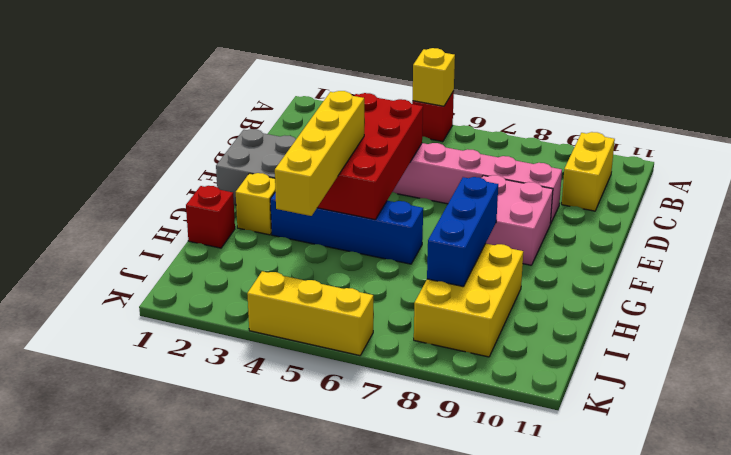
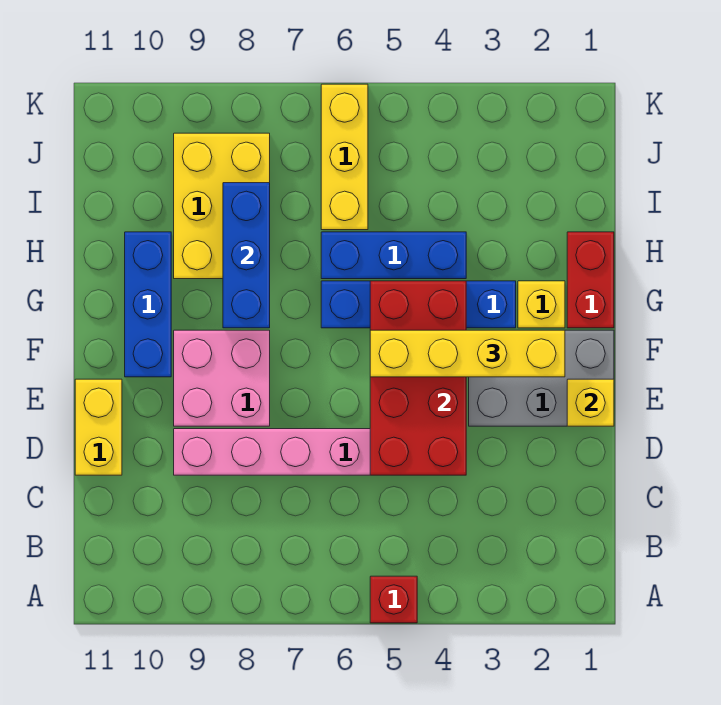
yellow 1x1 brick [413,48,455,106] -> yellow 1x1 brick moved to [567,379,614,426]
yellow 1x2 brick [562,132,615,211] -> yellow 1x2 brick moved to [75,379,122,475]
yellow 1x4 brick [275,91,364,216] -> yellow 1x4 brick turned to [370,330,565,377]
none -> blue 1x3 brick [125,232,171,377]
red 1x1 brick [186,186,235,248] -> red 1x2 brick [567,232,614,328]
none -> blue 1x3 brick [321,232,466,279]
yellow 1x3 brick [247,271,373,356] -> yellow 1x3 brick turned to [321,84,368,230]

